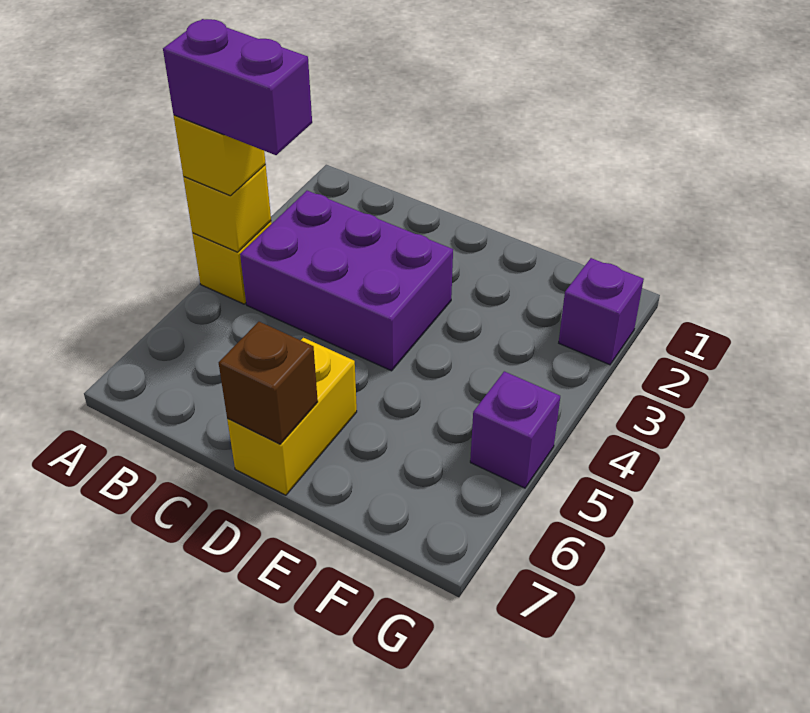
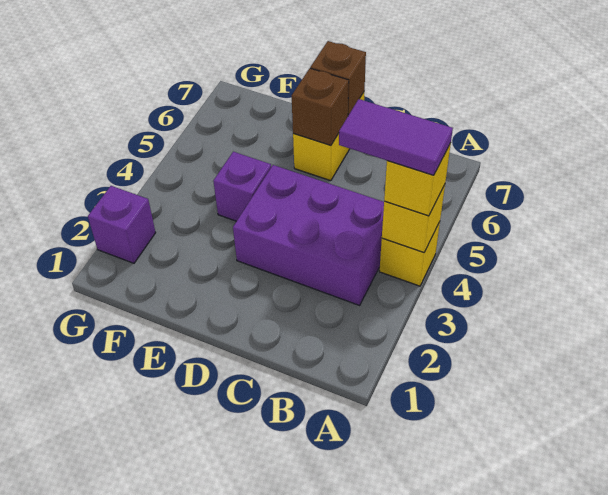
purple 1x2 brick [163,19,312,155] -> purple 1x2 tile [339,99,453,175]
none -> brown 1x1 brick [292,68,349,146]
purple 1x1 brick [470,371,560,488] -> purple 1x1 brick moved to [213,152,271,221]

